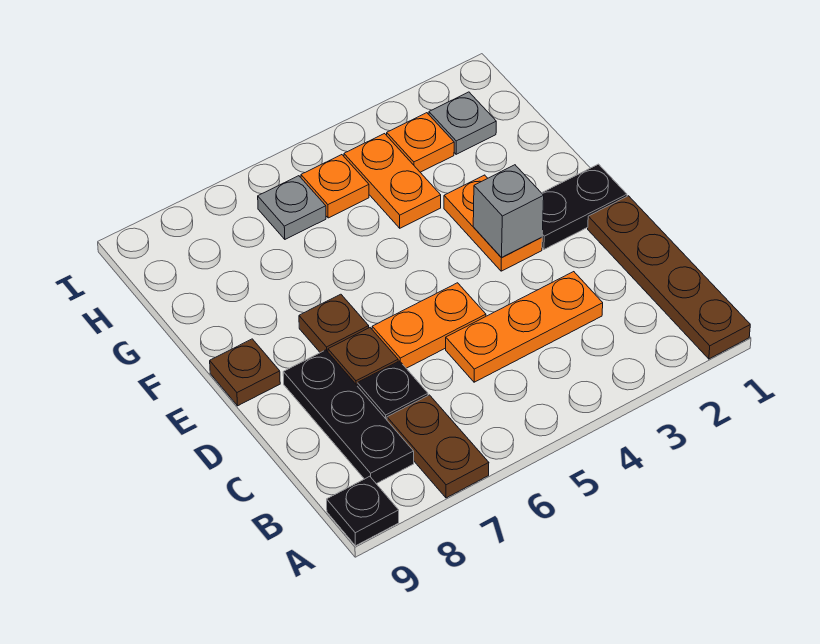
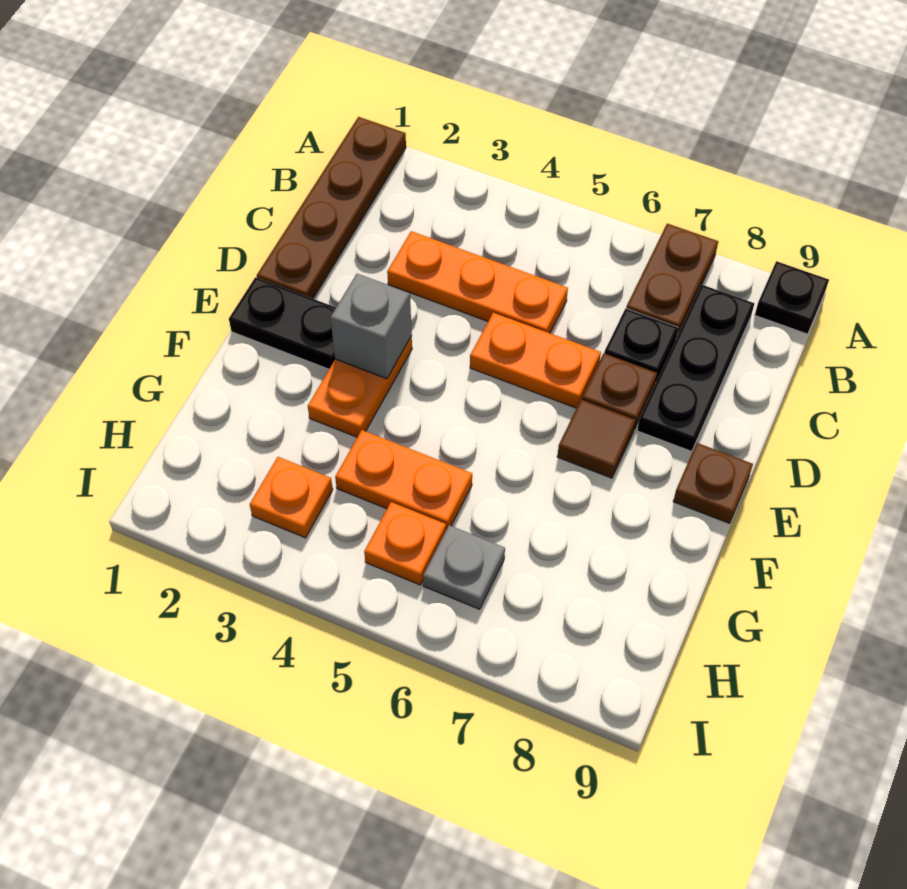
brown 1x1 plate [299,294,369,353] -> brown 1x1 tile [557,399,635,478]
orange 1x2 plate [344,134,441,228] -> orange 1x2 plate turned to [335,430,472,530]
grey 1x1 plate [429,92,496,154] -> none

